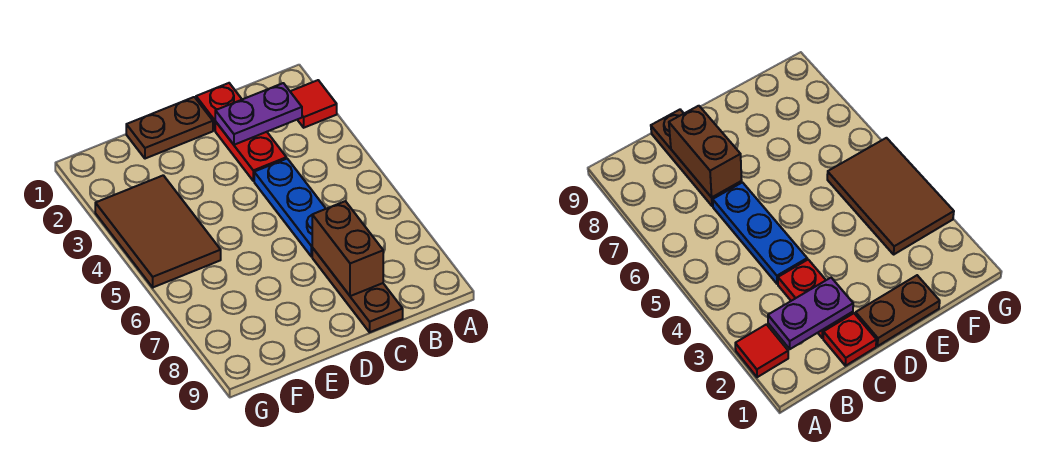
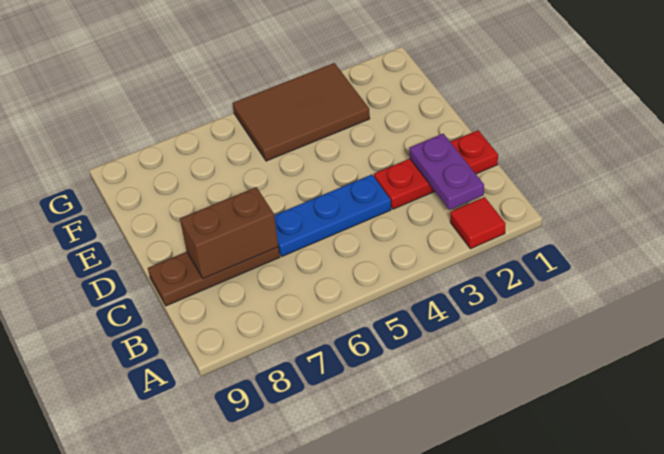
brown 1x2 plate [126,97,213,159] -> none

